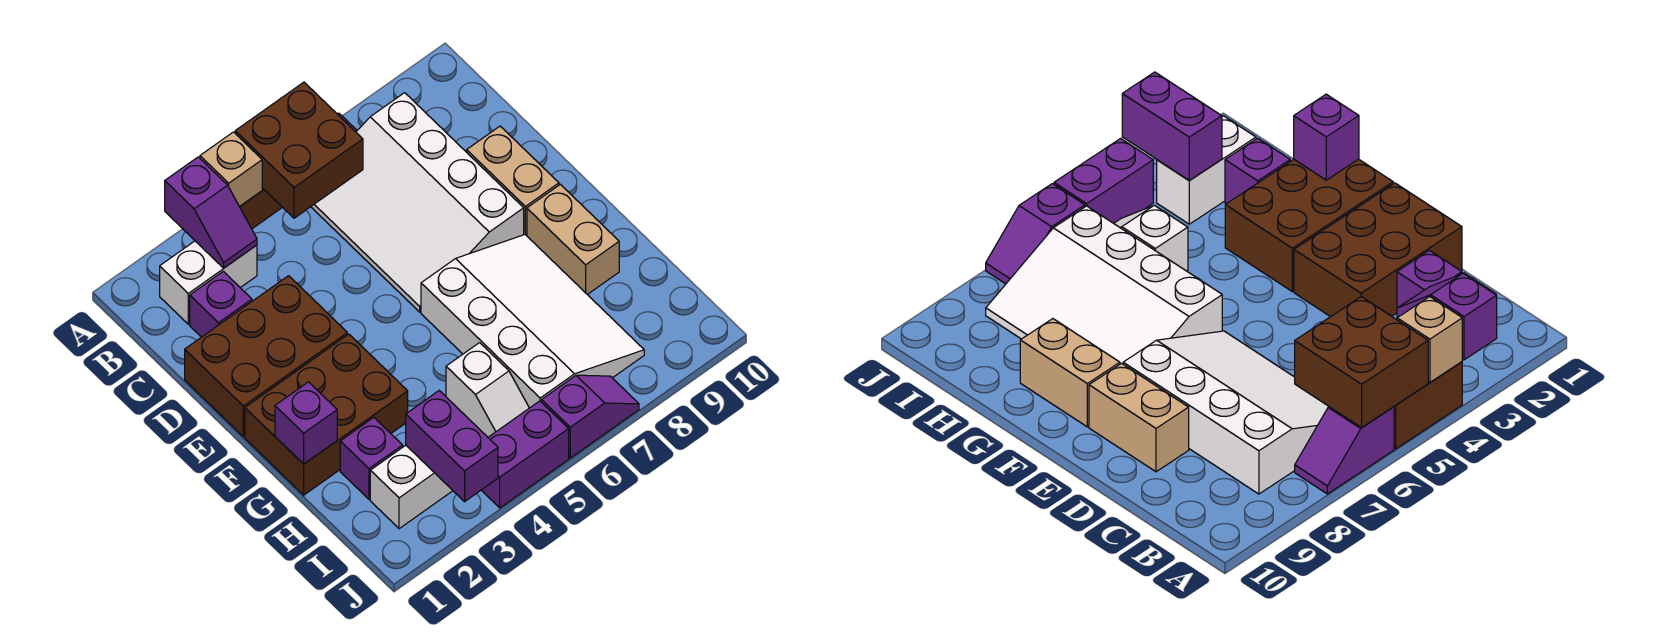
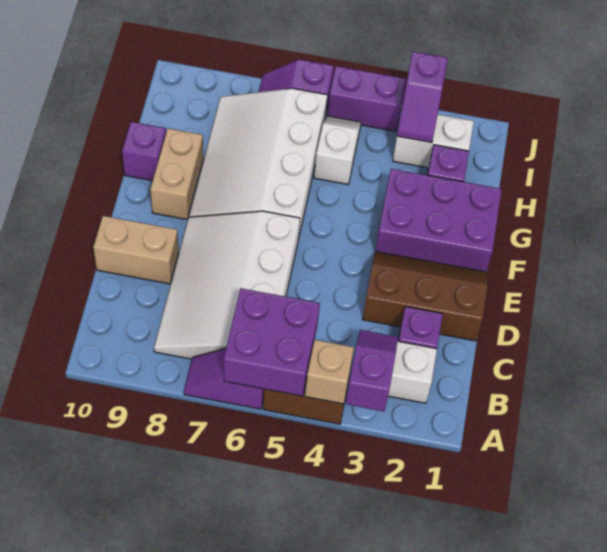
brown 2x2 brick [235,82,363,218] -> purple 2x2 brick [224,288,320,396]
white 3x4 slope [311,93,524,312] -> white 3x4 slope turned to [154,211,300,359]
brown 2x3 brick [185,276,347,437] -> brown 2x3 slope [362,252,487,341]
tan 1x2 brick [467,126,559,236] -> tan 1x2 brick turned to [93,216,179,284]
brown 2x3 brick [245,334,408,495] -> purple 2x3 brick [375,169,502,272]
purple 1x1 brick [275,382,337,464] -> purple 1x1 brick moved to [122,122,166,181]
purple 1x2 brick [406,391,498,502] -> purple 1x2 slope [397,52,448,143]

